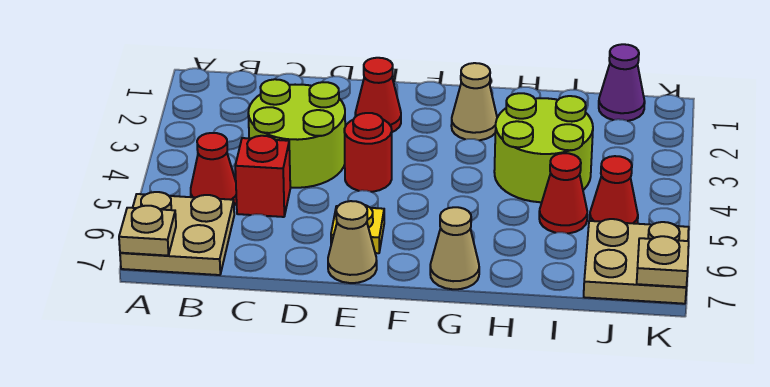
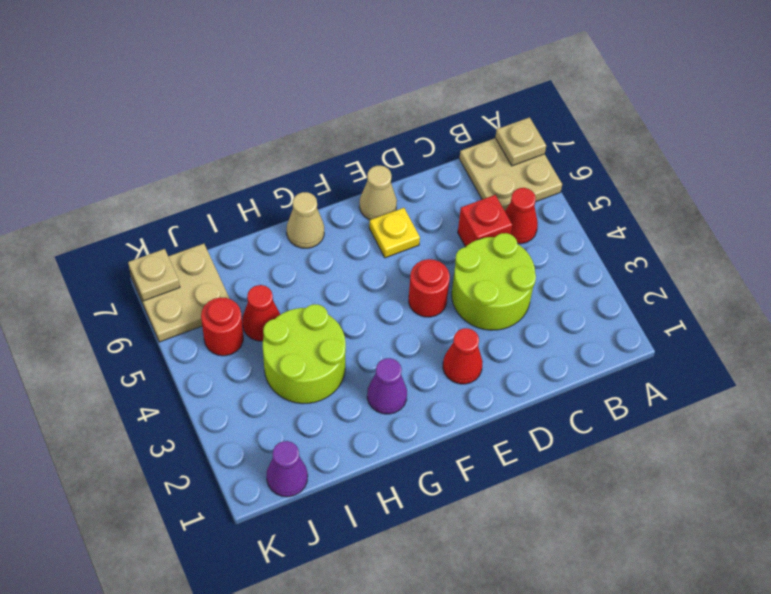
tan 1x1 cone [451,63,497,140] -> purple 1x1 cone [367,358,407,414]
red 1x1 cone [590,156,638,224] -> red 1x1 round brick [201,298,243,356]

